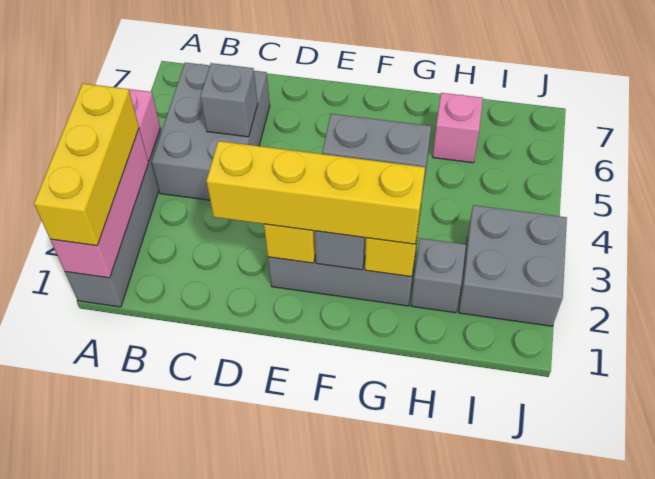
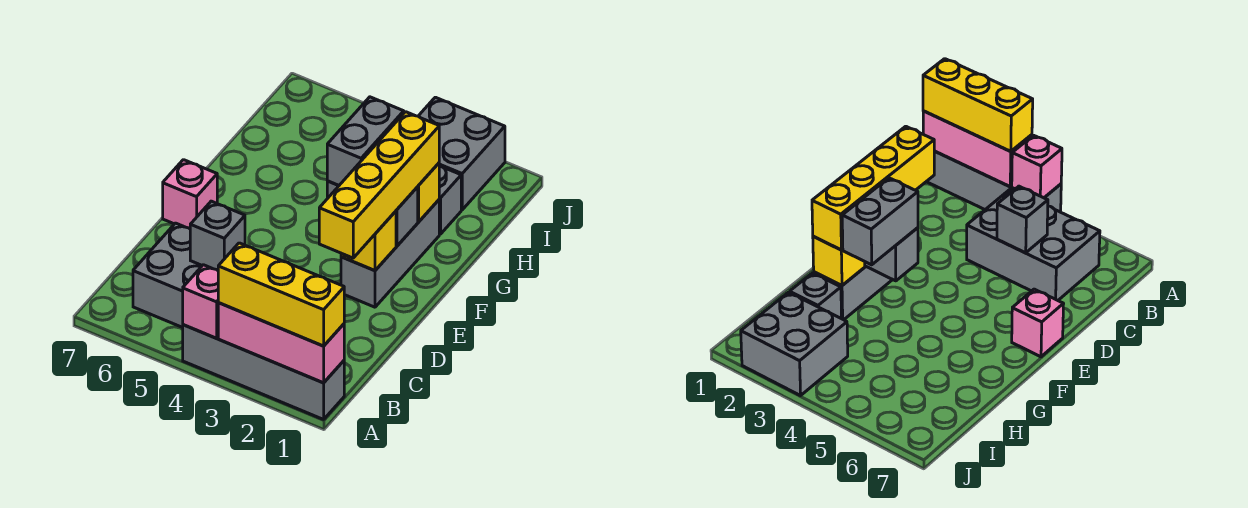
pink 1x1 brick [433,93,483,163] -> pink 1x1 brick moved to [163,160,217,229]

